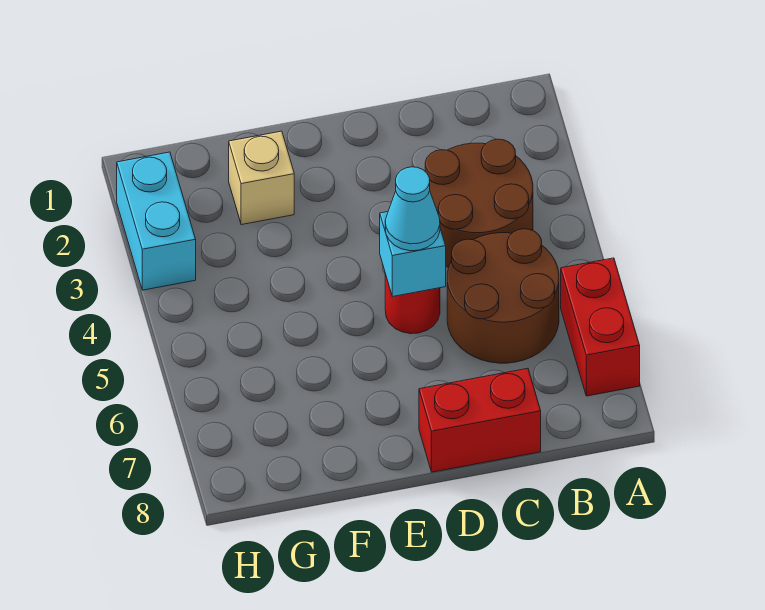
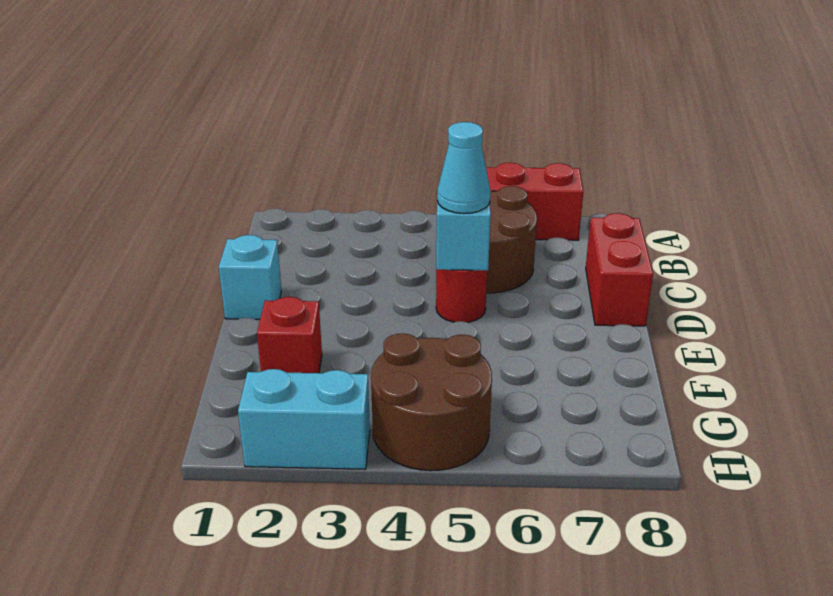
brown 2x2 round brick [425,139,533,267] -> brown 2x2 round brick moved to [371,333,492,471]
none -> cyan 1x1 brick [219,235,281,319]
tan 1x1 brick [229,131,294,225] -> red 1x1 brick [257,297,322,373]

